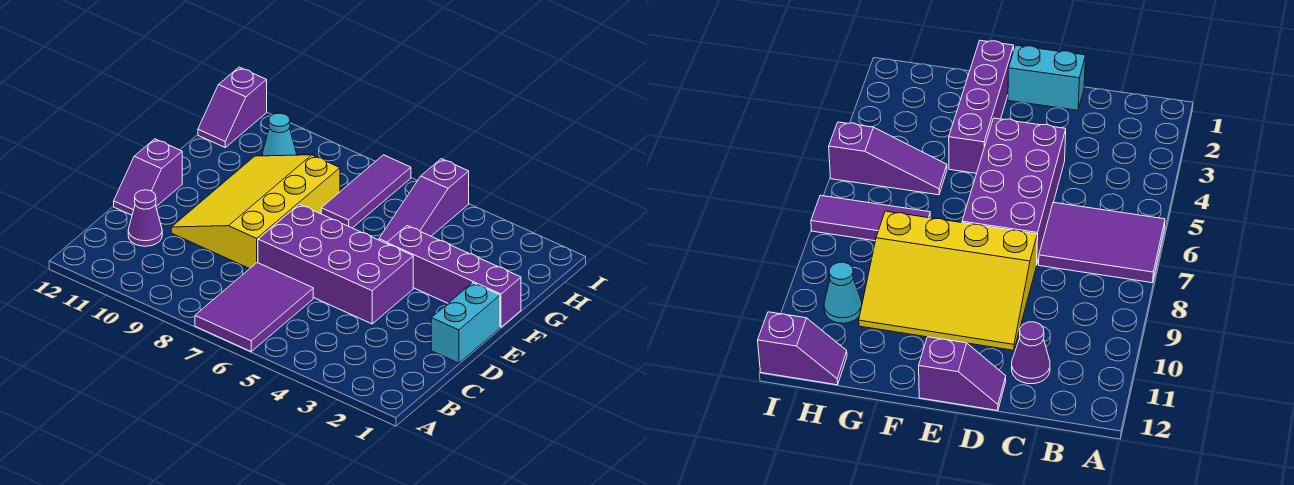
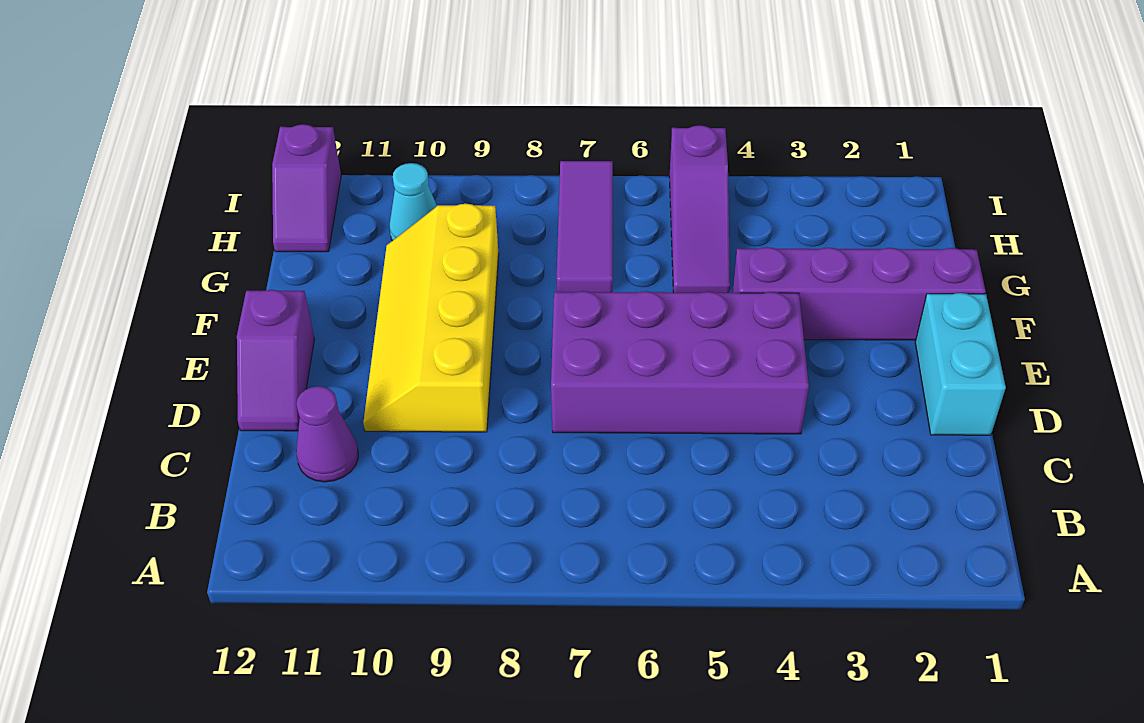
purple 2x3 tile [195,263,313,351] -> none
yellow 3x4 slope [171,155,340,269] -> yellow 2x4 slope [363,204,499,432]

